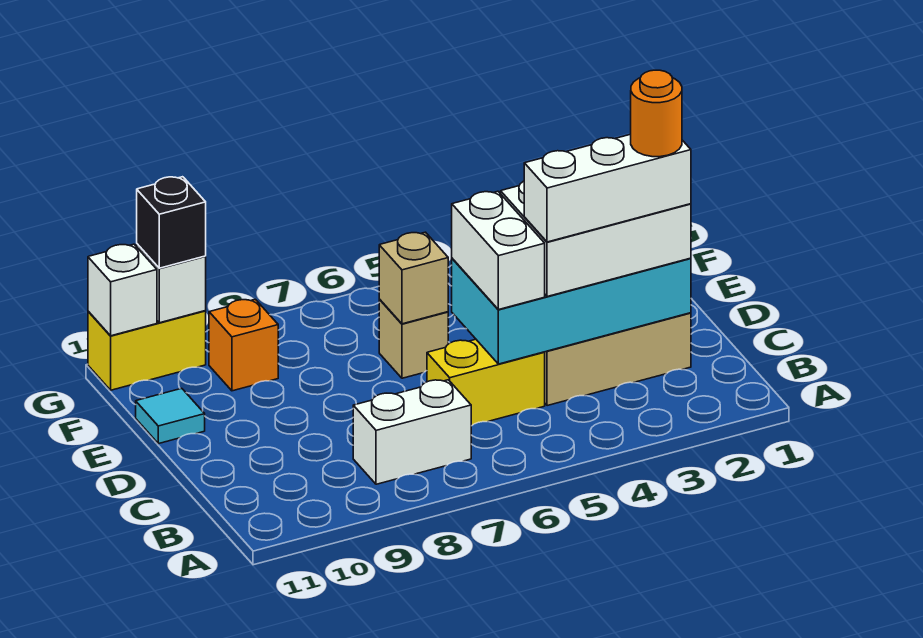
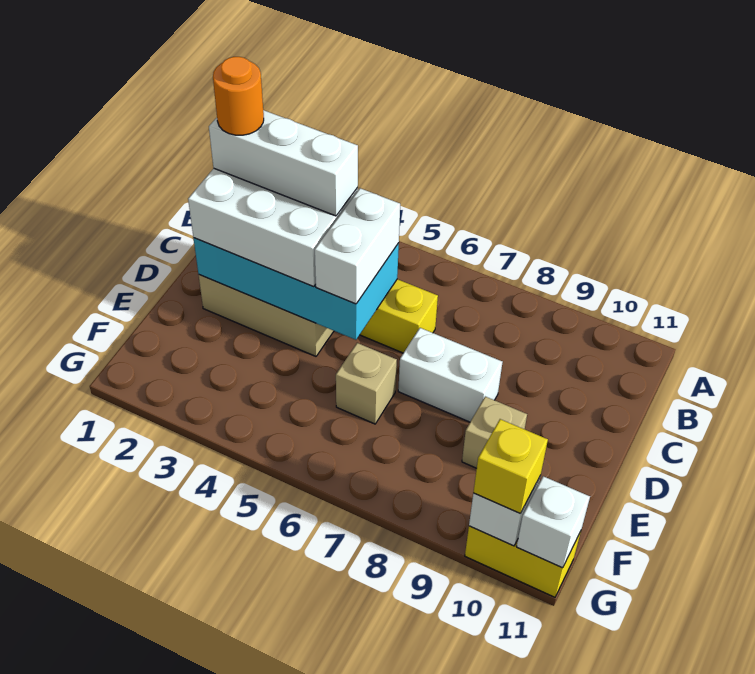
white 1x2 brick [353,380,471,484] -> white 1x2 brick moved to [398,328,503,422]
tan 1x1 brick [379,232,448,324] -> tan 1x1 brick moved to [462,397,527,468]
cyan 1x1 tile [136,388,205,444] -> none
orange 1x1 brick [209,299,278,391] -> none
black 1x1 brick [137,177,206,268] -> yellow 1x1 brick [473,419,548,513]

